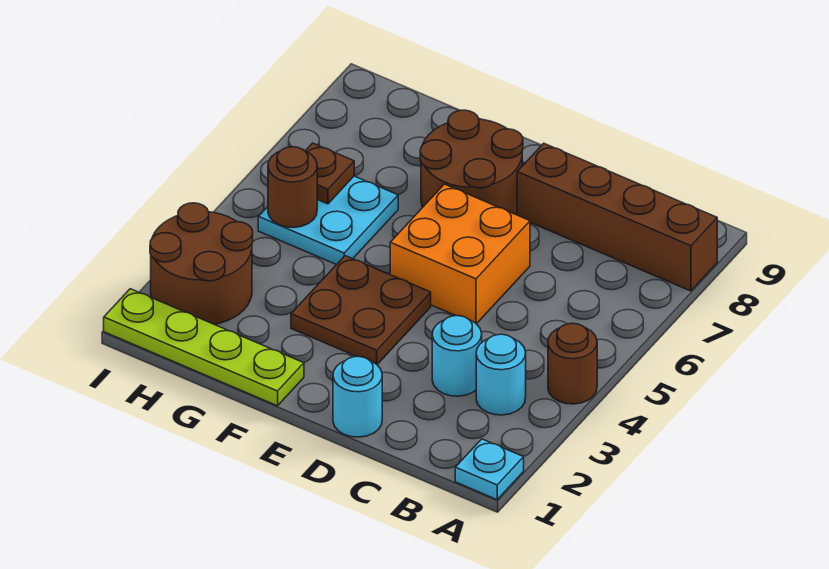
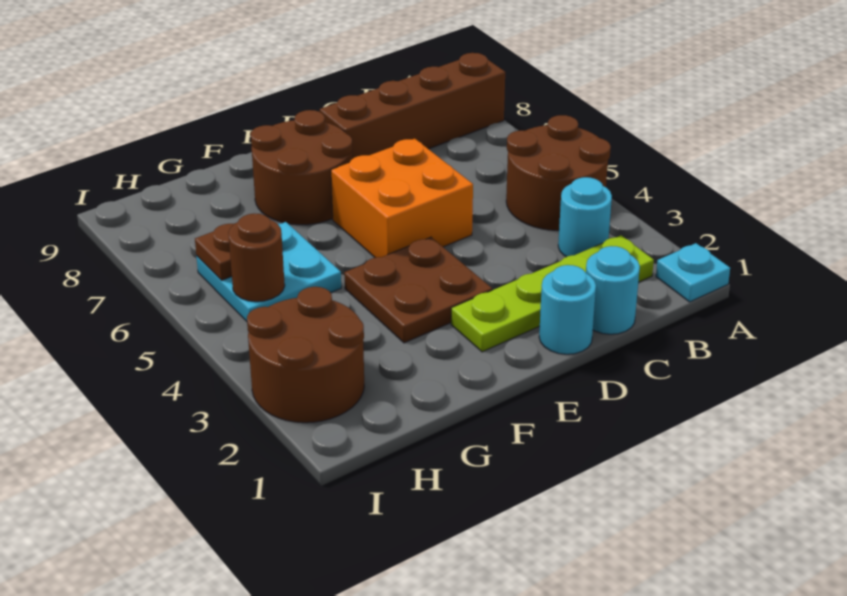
brown 1x1 round brick [548,323,597,404] -> brown 2x2 round brick [506,115,611,230]
cyan 1x1 round brick [432,316,482,396] -> cyan 1x1 round brick moved to [586,246,640,334]
lime 1x4 plate [104,289,304,406] -> lime 1x4 plate moved to [451,235,654,352]

